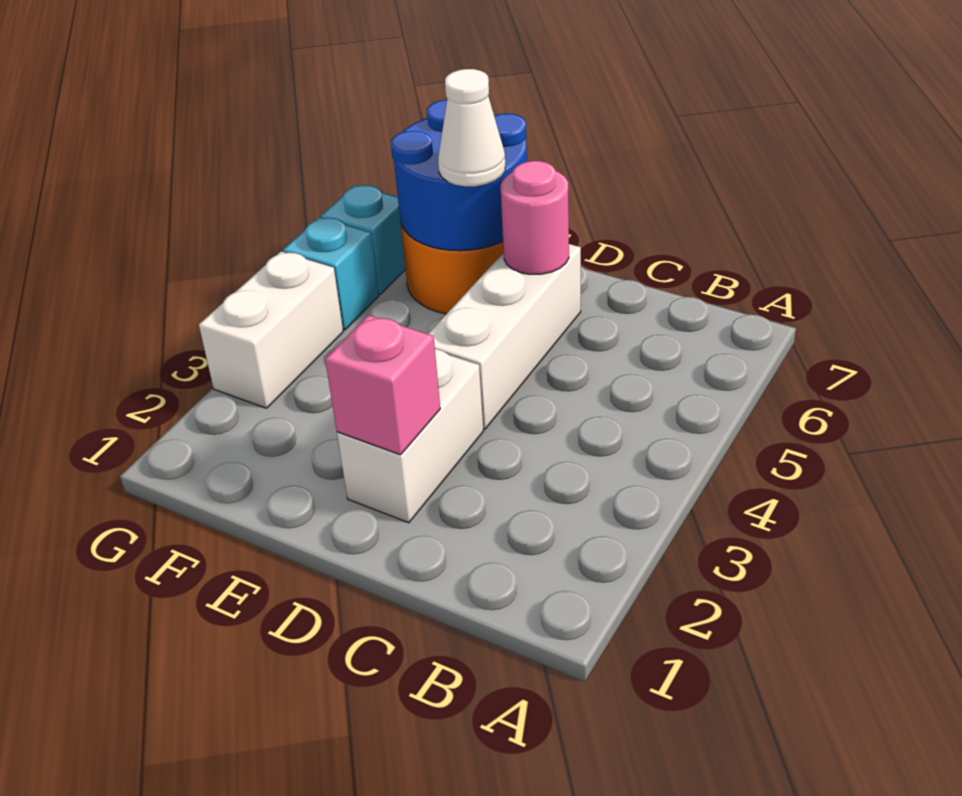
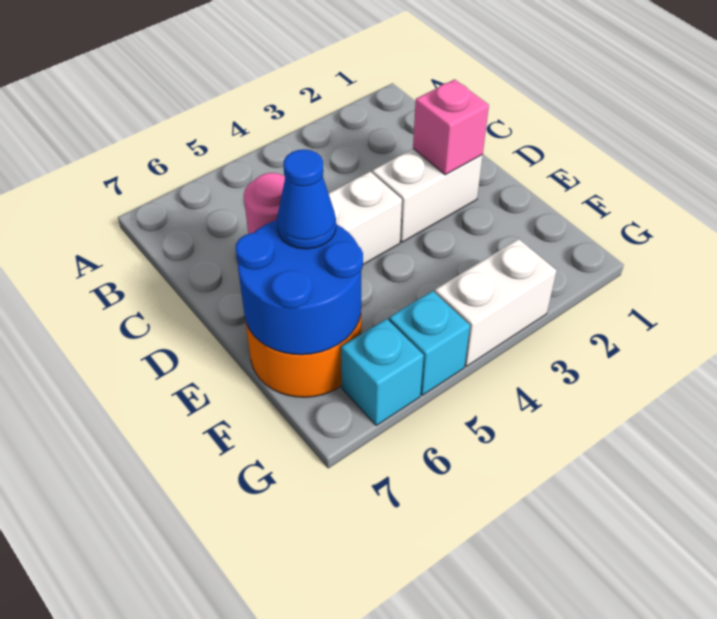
white 1x1 cone [438,69,505,186] -> blue 1x1 cone [277,149,336,249]

